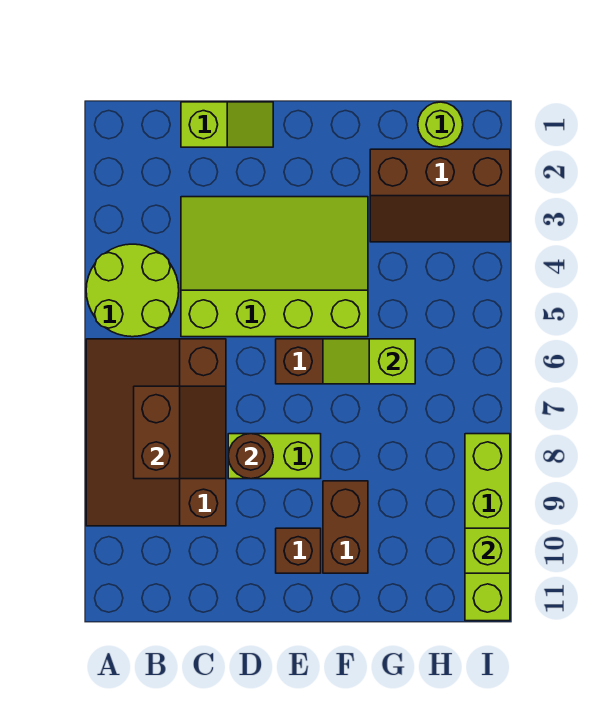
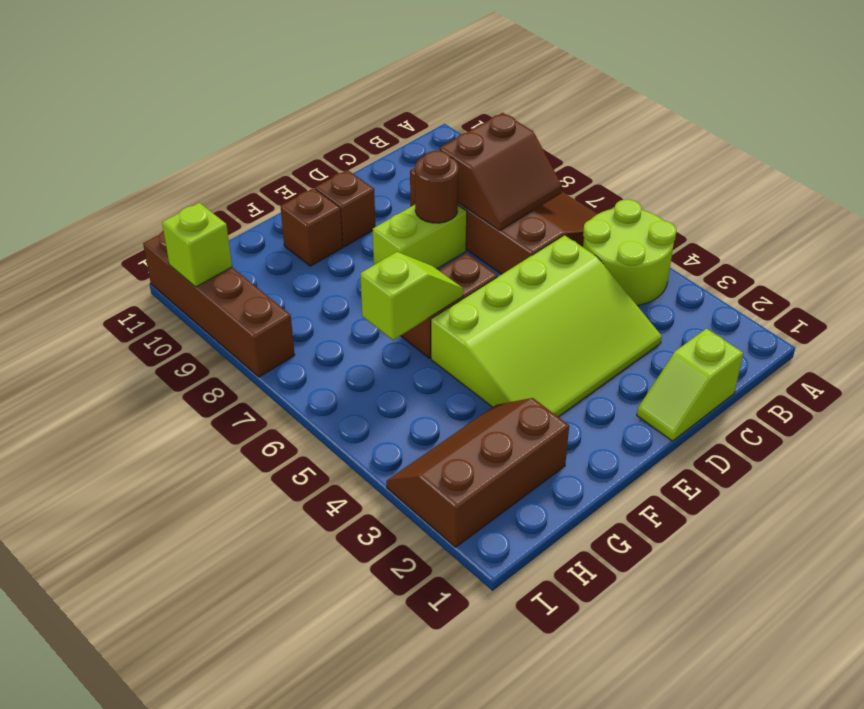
brown 2x2 slope [134,386,226,479] -> brown 2x2 slope turned to [440,113,562,230]
brown 1x2 brick [323,481,368,573] -> brown 1x1 brick [280,188,343,266]
lime 1x1 round brick [418,102,463,147] -> none
lime 1x4 brick [465,434,510,621] -> brown 1x4 brick [143,231,295,377]

